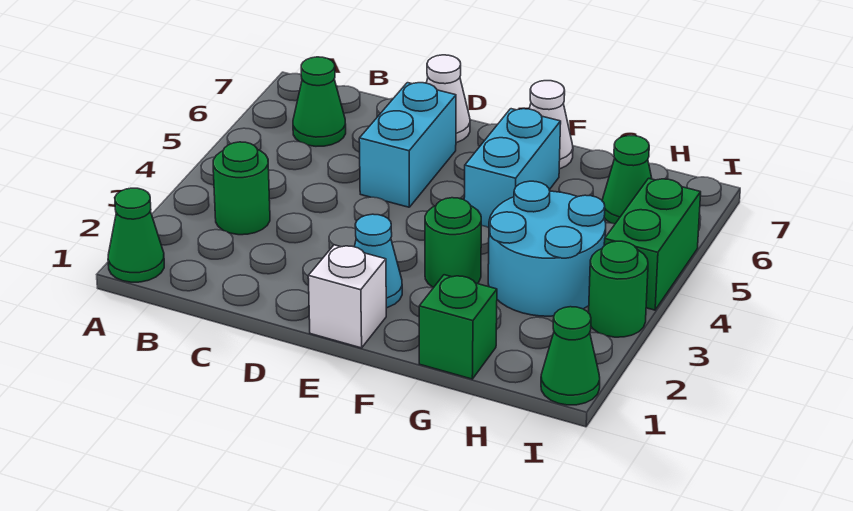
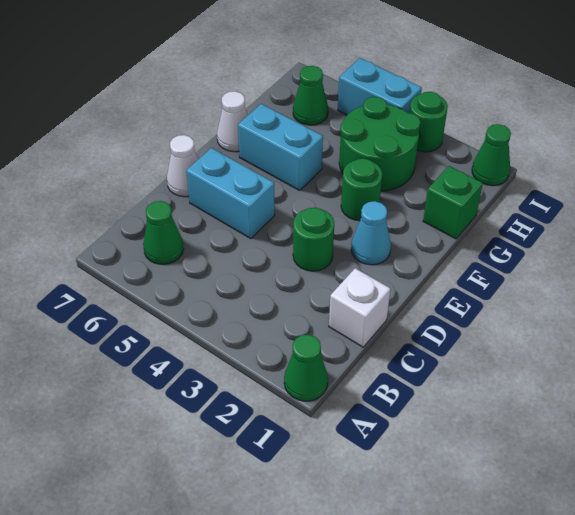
green 1x1 round brick [213,142,270,235] -> green 1x1 round brick moved to [293,208,334,271]
white 1x1 brick [308,245,386,348] -> white 1x1 brick moved to [329,268,390,347]
cyan 2x2 round brick [488,181,606,316] -> green 2x2 round brick [339,97,421,191]
green 1x2 brick [604,178,701,310] -> cyan 1x2 brick [338,58,422,115]

